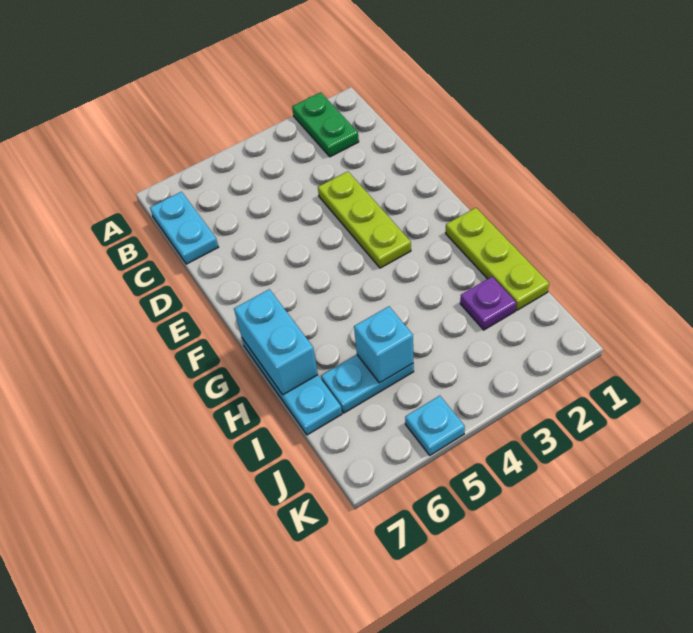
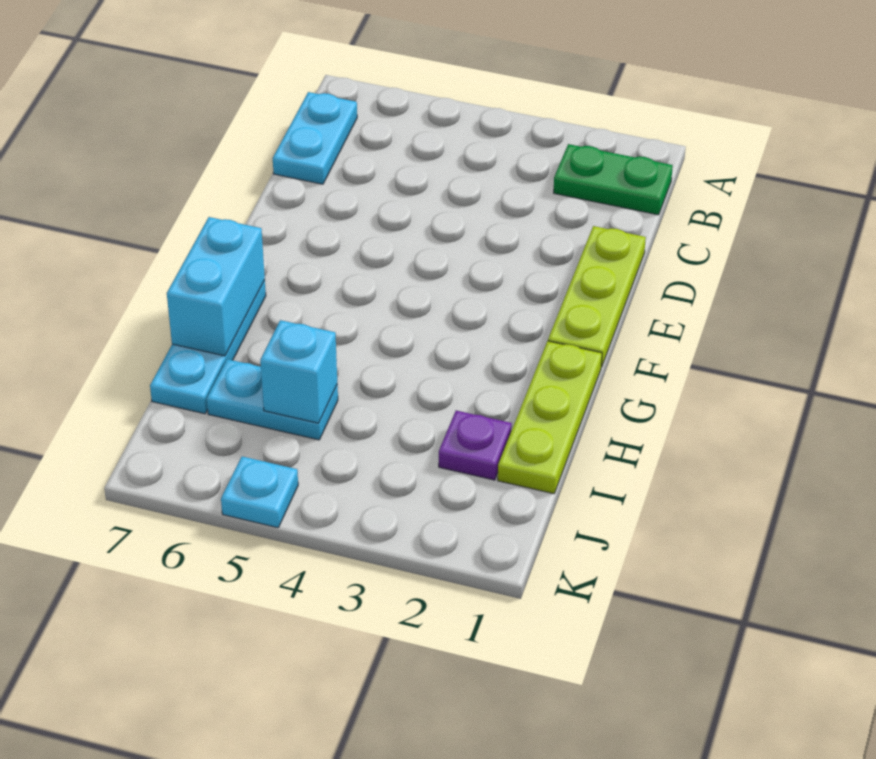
green 1x2 plate [292,92,359,157] -> green 1x2 plate turned to [554,144,673,215]
lime 1x3 plate [318,171,411,268] -> lime 1x3 plate moved to [548,226,646,367]

